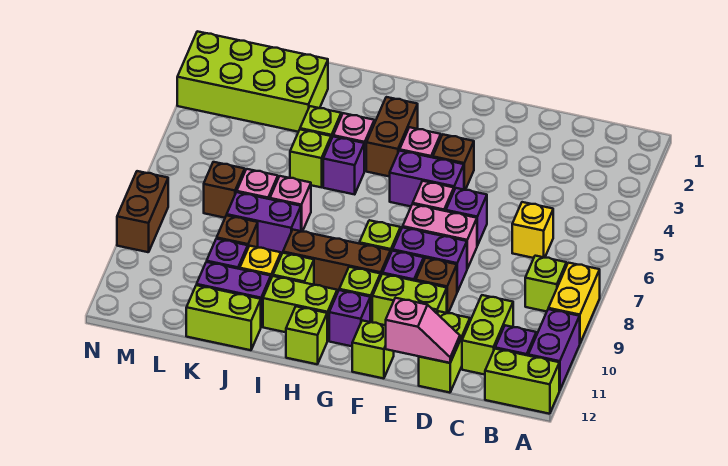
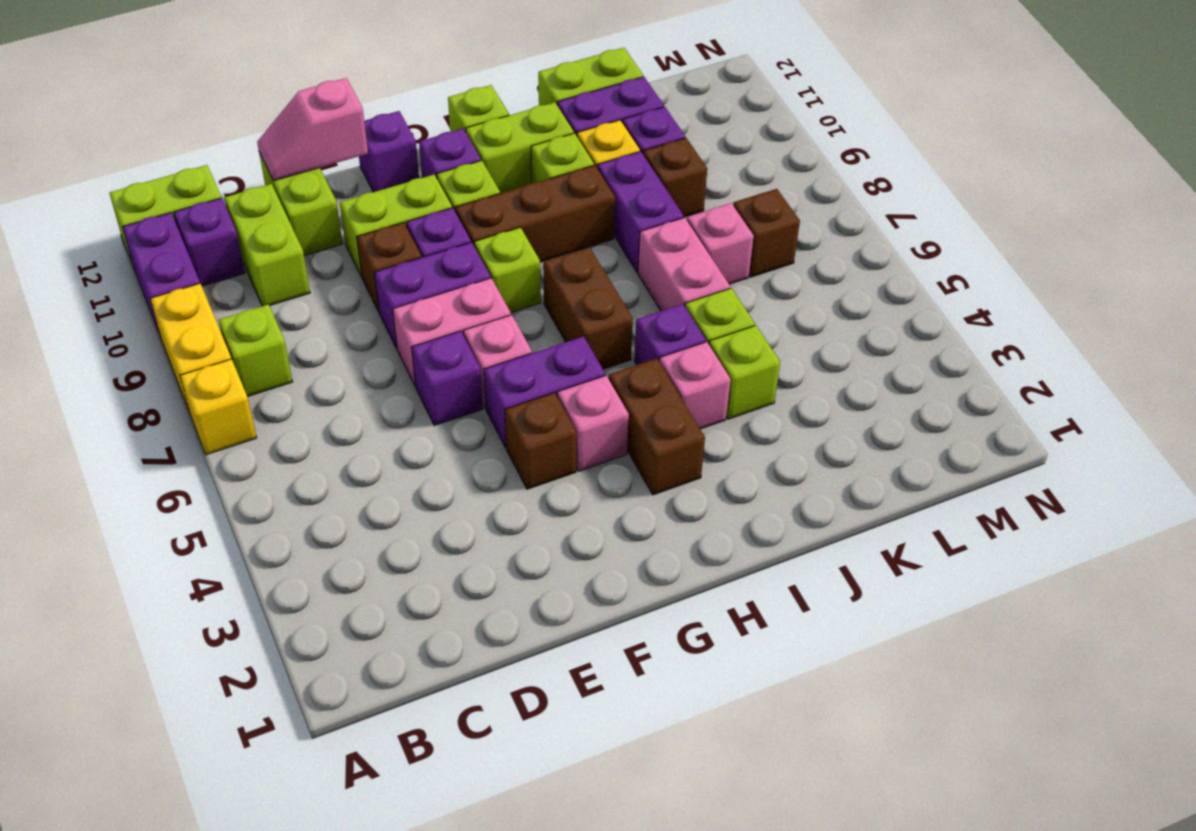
yellow 1x1 brick [512,202,553,258] -> yellow 1x1 brick moved to [180,359,257,455]
lime 1x1 brick [352,320,394,378] -> purple 1x1 brick [359,111,419,192]
pink 1x1 brick [270,176,311,232] -> pink 1x2 brick [638,218,730,311]
purple 1x2 brick [227,192,301,255] -> purple 1x2 brick turned to [597,152,684,272]
lime 2x4 brick [177,31,328,132] -> none
brown 1x2 brick [117,171,168,252] -> brown 1x2 brick moved to [543,247,633,369]

